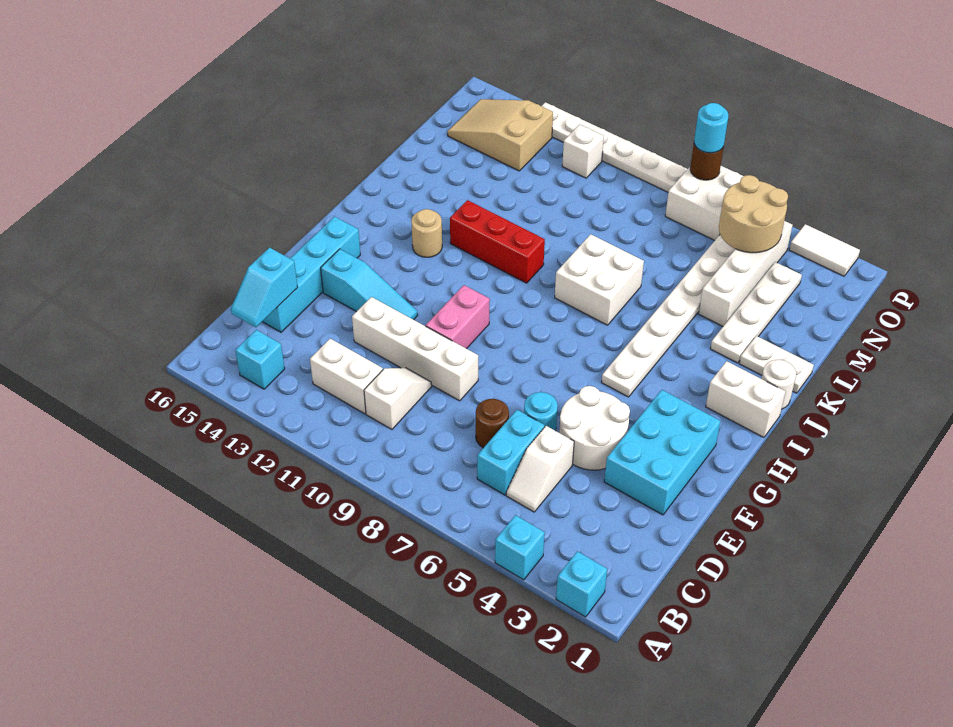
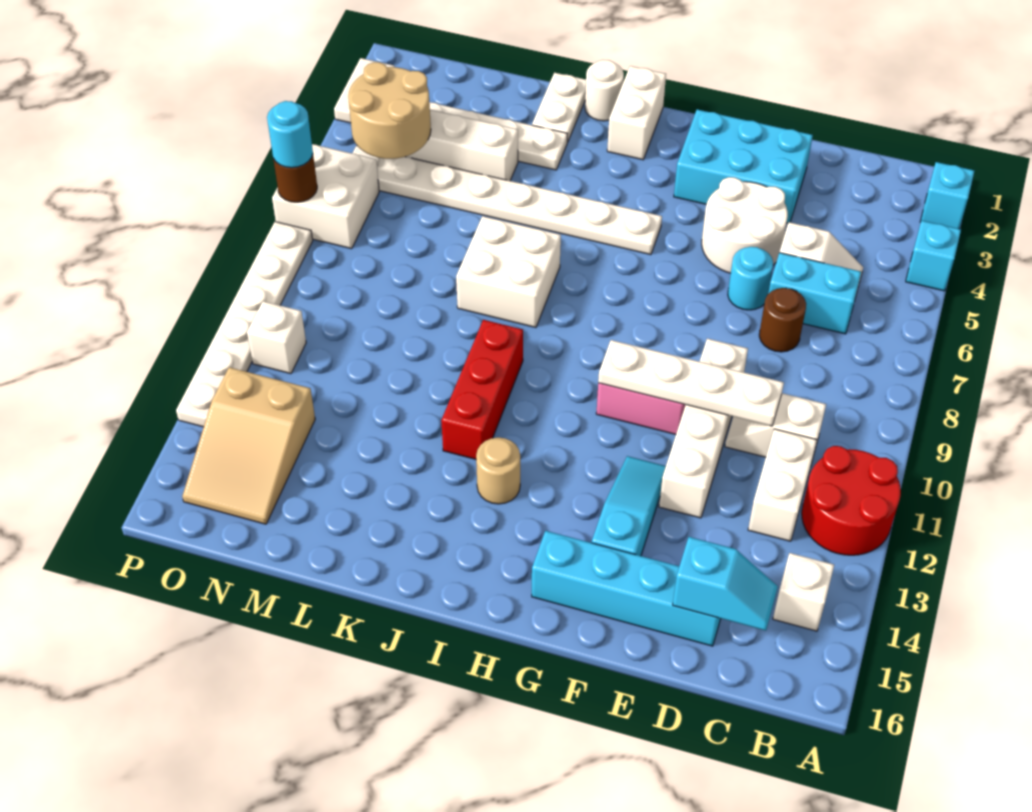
none -> red 2x2 round brick [802,446,901,555]
cyan 1x1 brick [235,330,285,389] -> white 1x1 brick [773,553,834,631]
none -> white 1x4 plate [598,340,784,426]

